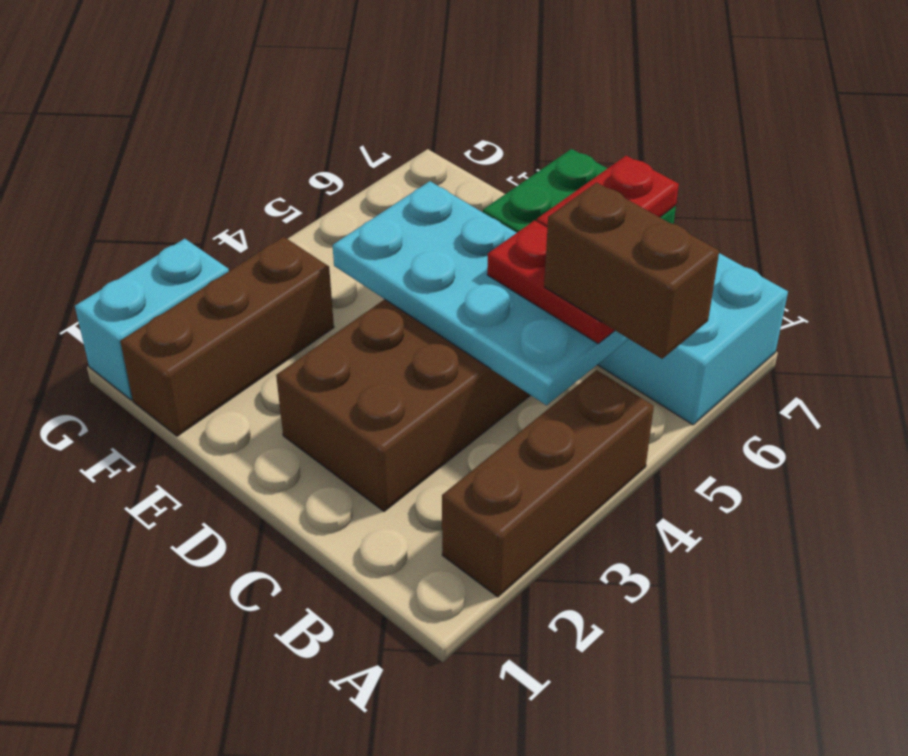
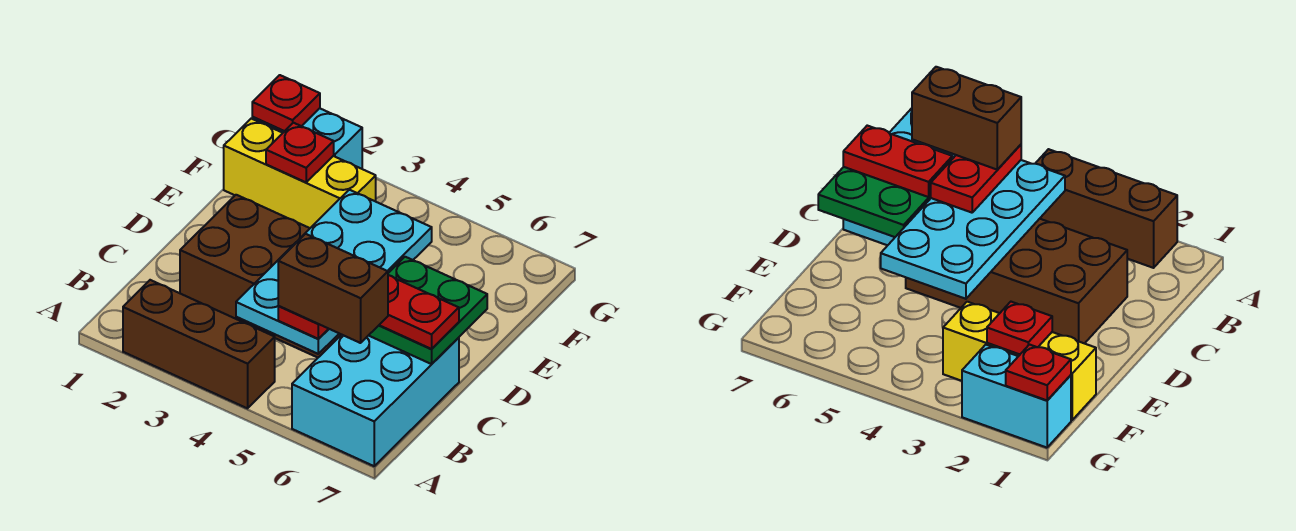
brown 1x2 brick [544,183,719,359] -> brown 1x2 brick turned to [278,234,388,343]
brown 1x3 brick [120,237,334,436] -> yellow 1x3 brick [224,119,376,228]
none -> red 1x1 plate [266,123,334,182]
none -> red 1x1 plate [252,75,320,131]

